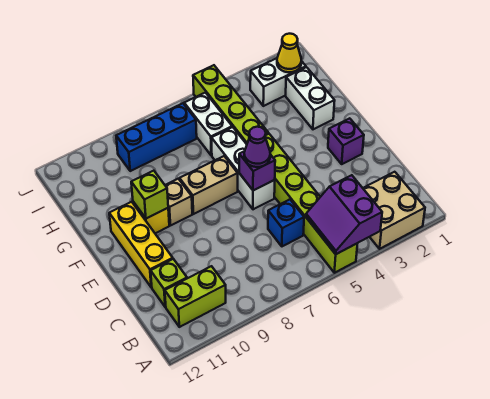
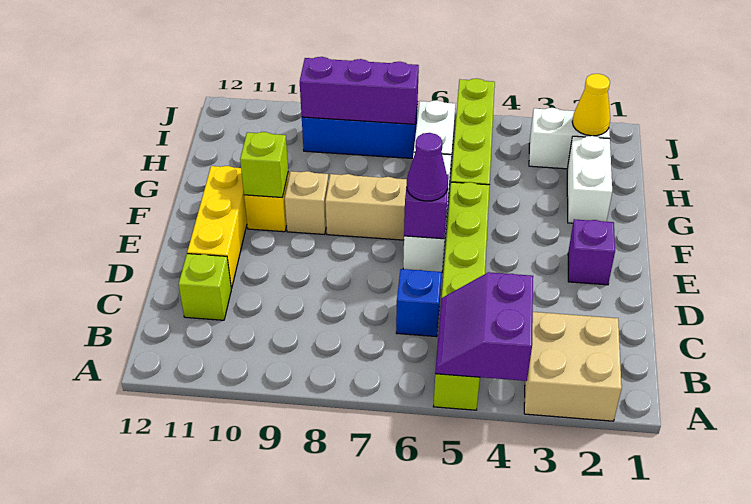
lime 1x2 brick [165,266,226,327] -> none
none -> purple 1x3 brick [300,57,419,124]

